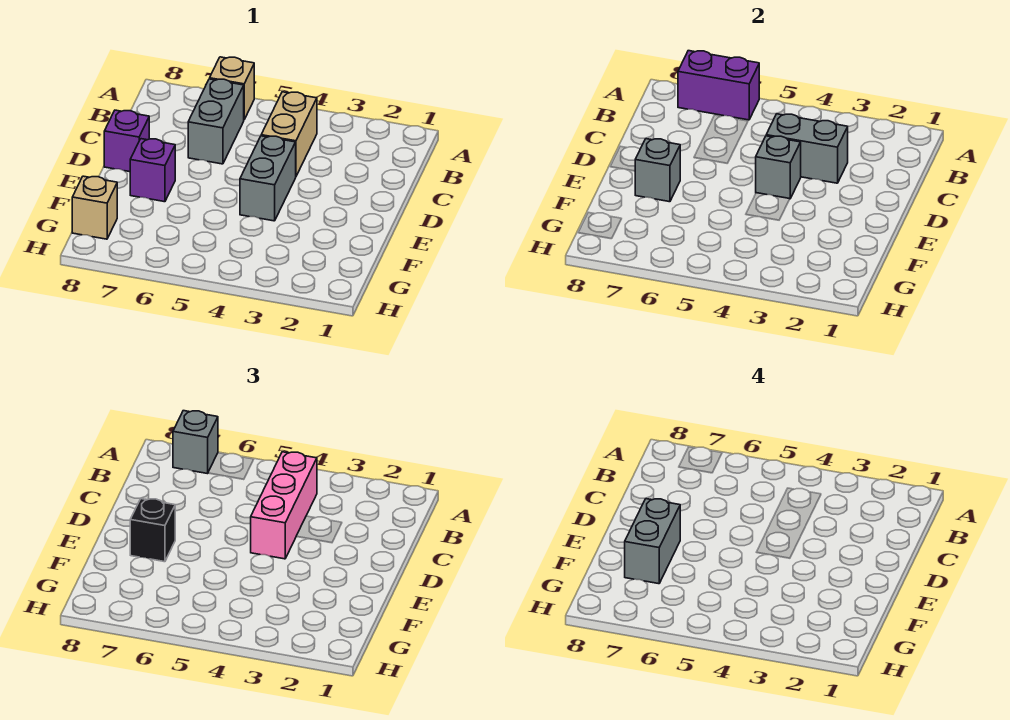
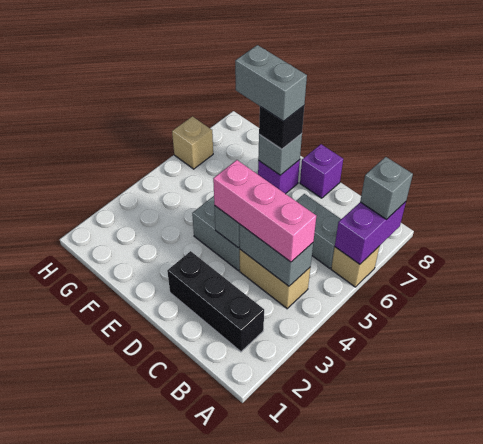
none -> black 1x3 brick [167,251,264,352]
grey 1x2 brick [766,114,848,183] -> grey 1x2 brick turned to [239,224,313,286]
tan 1x1 brick [72,176,117,239] -> tan 1x1 brick moved to [172,116,213,169]

